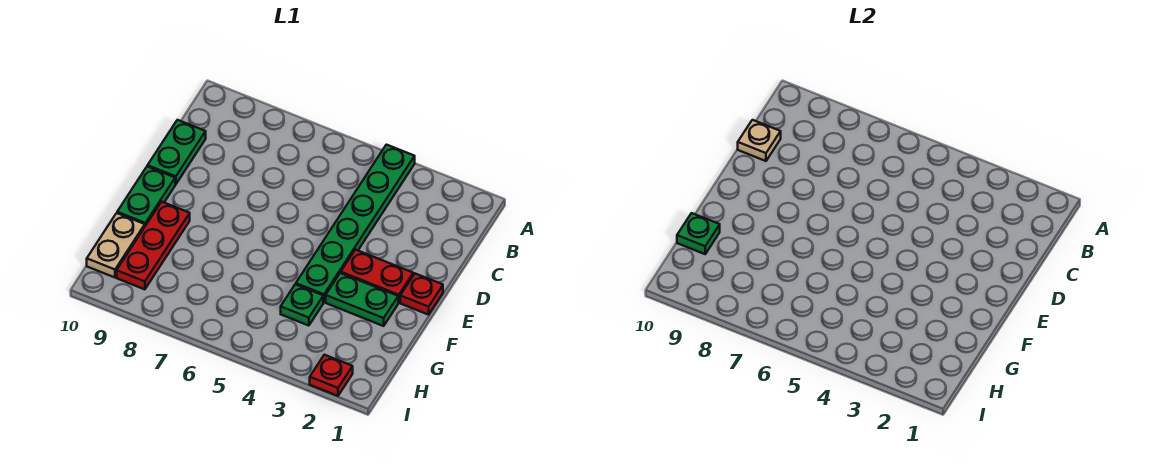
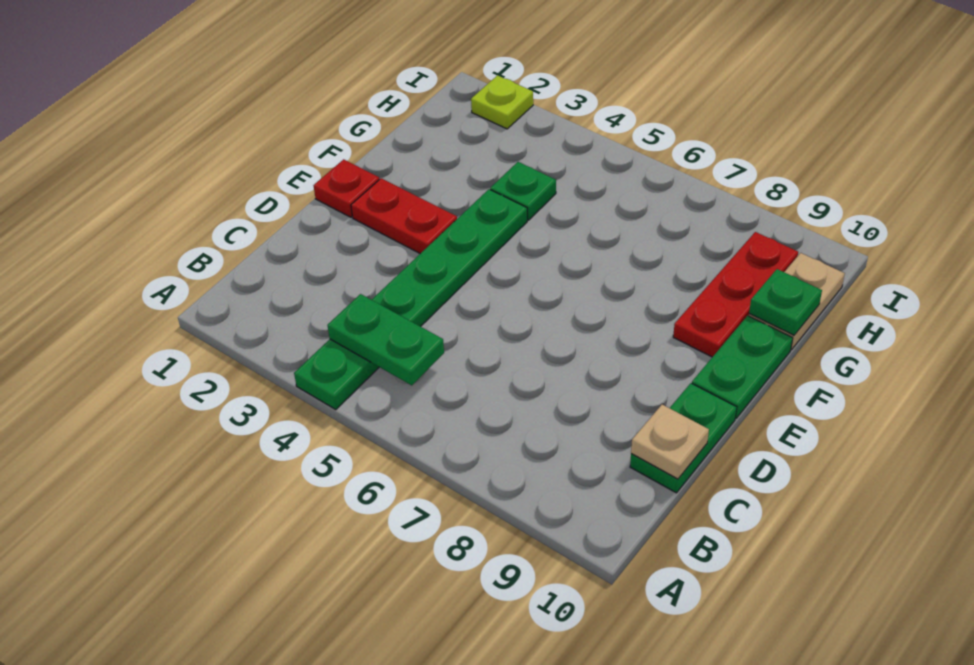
green 1x2 plate [326,273,398,326] -> green 1x2 plate moved to [327,294,444,385]
red 1x1 plate [310,355,353,396] -> lime 1x1 plate [471,75,533,129]

